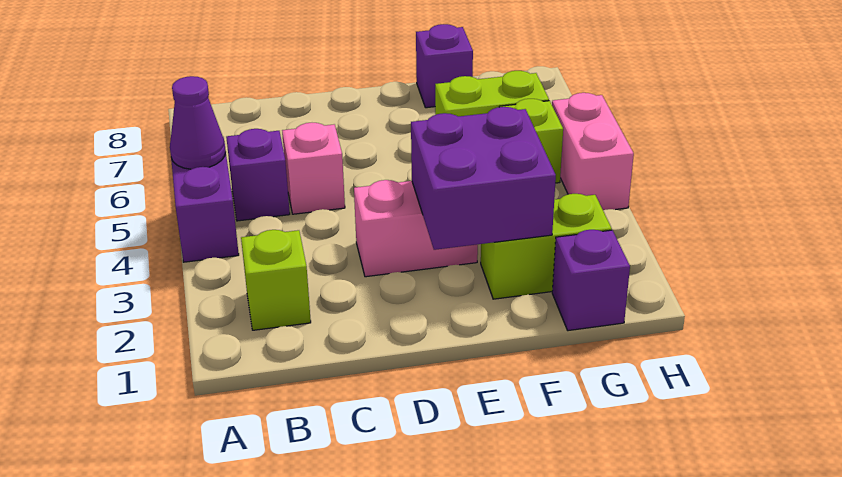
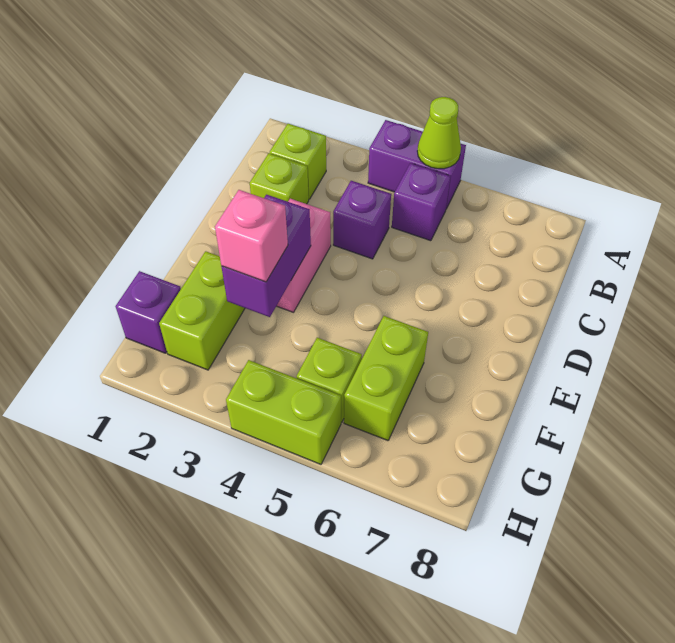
purple 1x1 cone [170,76,226,169] -> lime 1x1 cone [417,97,461,169]
none -> lime 1x1 brick [250,153,309,204]
pink 1x1 brick [282,123,345,214] -> pink 1x1 brick moved to [215,190,288,282]
purple 2x2 brick [411,107,556,250] -> purple 1x2 brick [221,195,311,317]
purple 1x1 brick [416,24,473,108] -> purple 1x1 brick moved to [333,181,391,259]
pink 1x2 brick [552,93,634,210] -> lime 1x2 brick [226,360,341,464]

